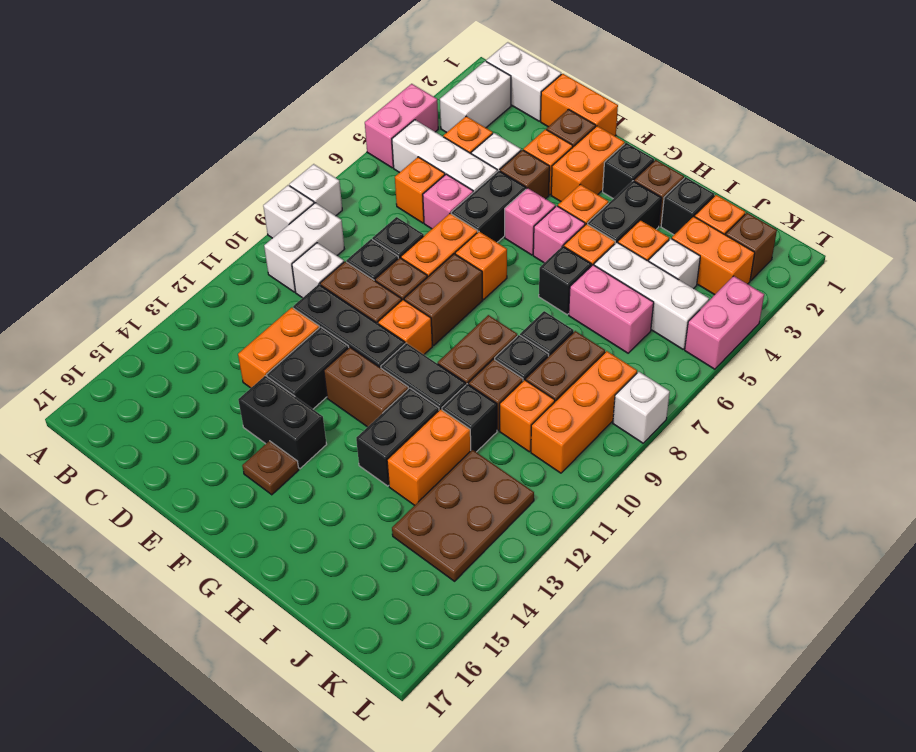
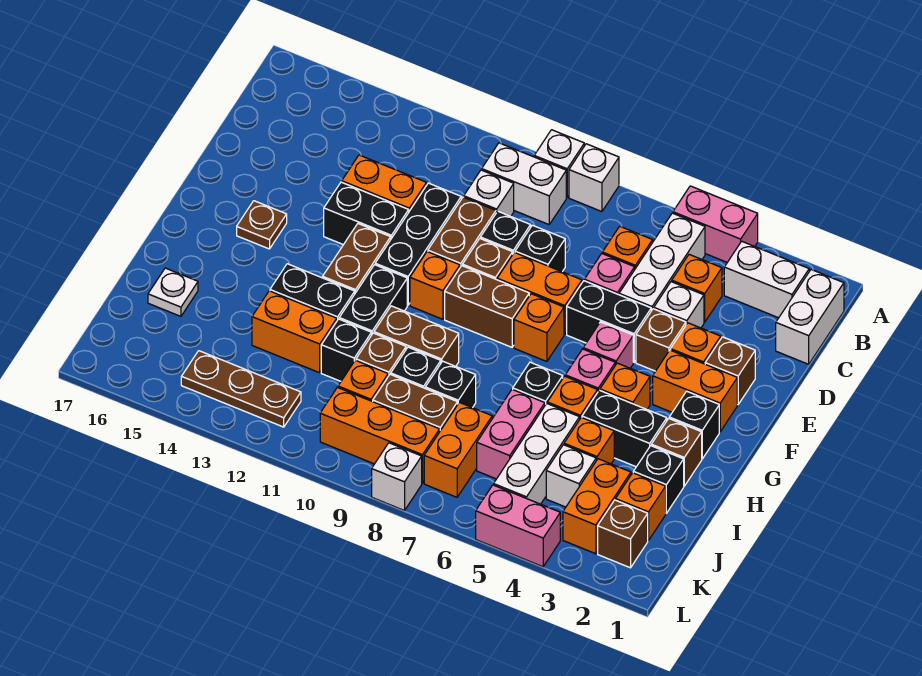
orange 1x2 brick [541,74,618,136] -> orange 1x2 brick moved to [424,402,492,497]
black 1x2 brick [238,376,327,469] -> none
none -> white 1x1 plate [148,268,198,316]
brown 2x3 plate [392,450,534,581] -> brown 1x3 plate [181,351,301,427]

